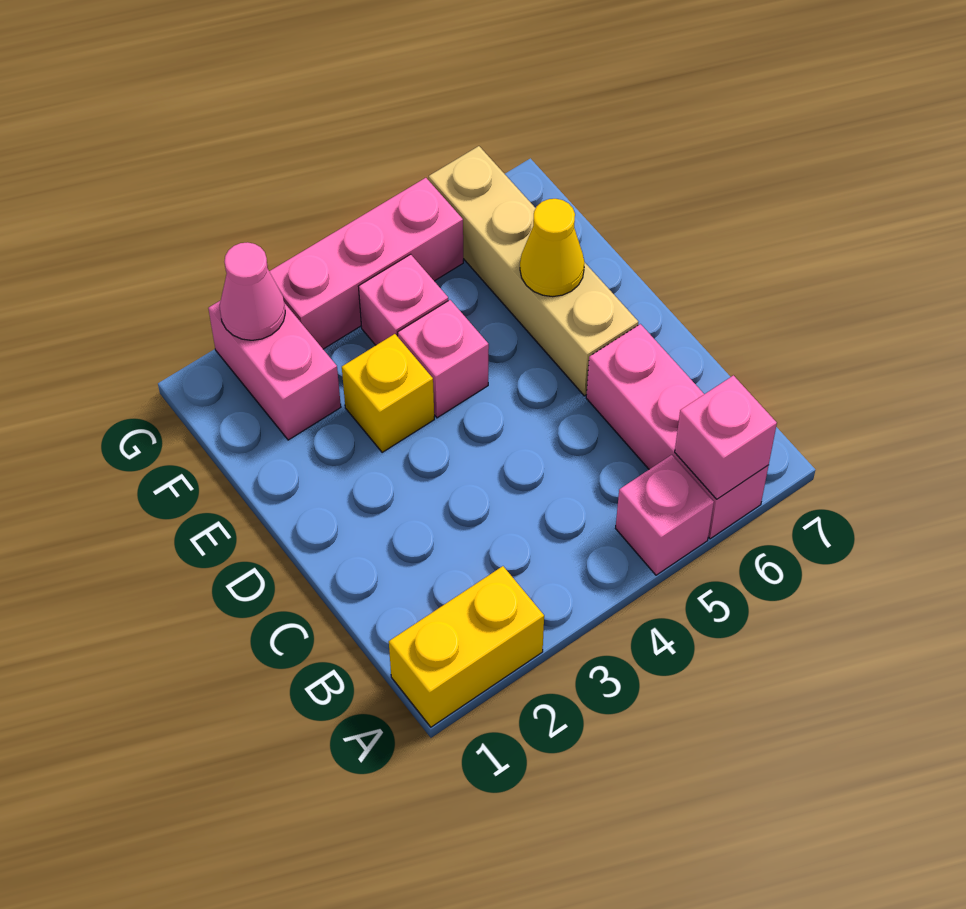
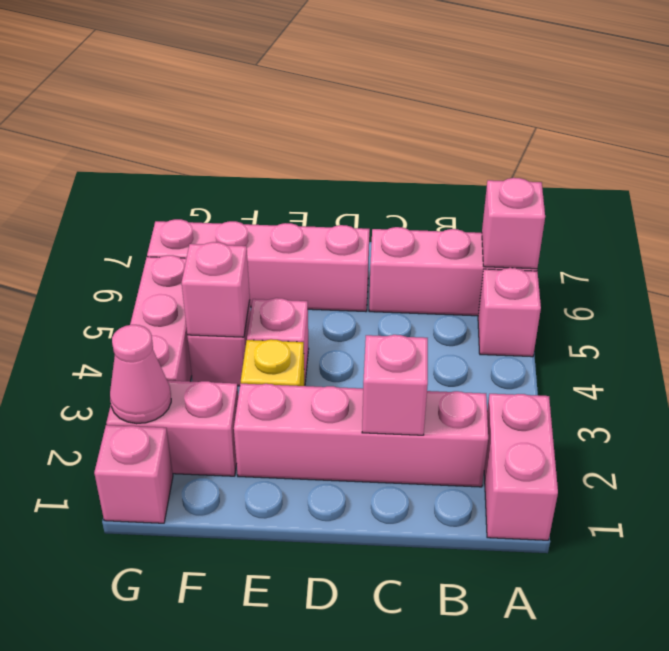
yellow 1x2 brick [389,566,544,727] -> pink 1x2 brick [484,394,558,540]
none -> pink 1x4 brick [234,384,488,487]
none -> pink 1x1 brick [362,335,428,435]
tan 1x4 brick [429,146,638,396] -> pink 1x4 brick [147,219,370,312]
yellow 1x1 cone [520,199,584,297] -> none
none -> pink 1x1 brick [182,242,250,337]
none -> pink 1x1 brick [94,425,173,523]

